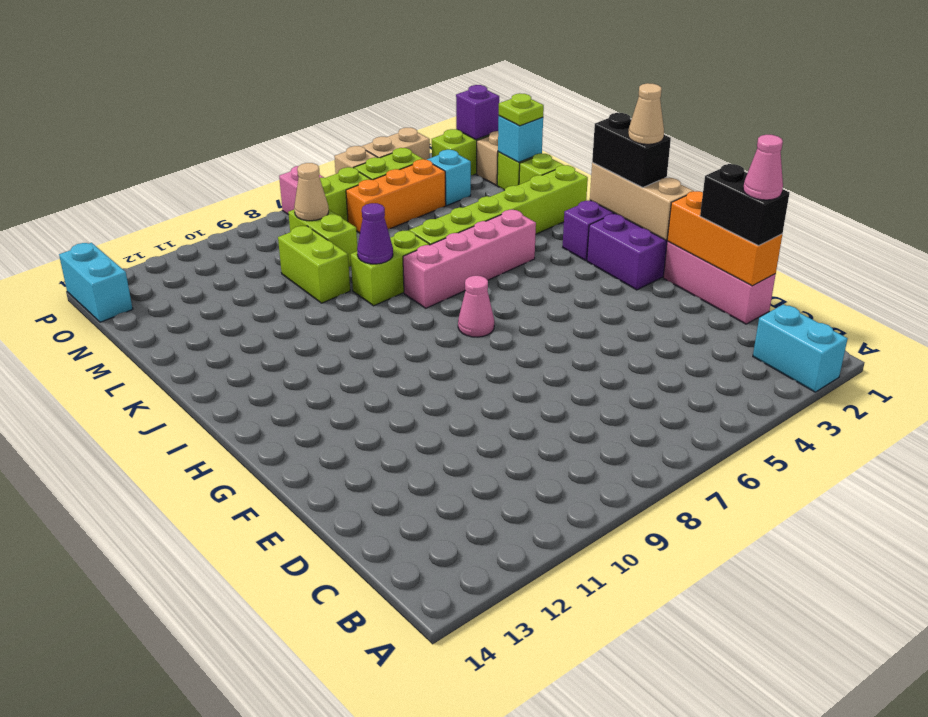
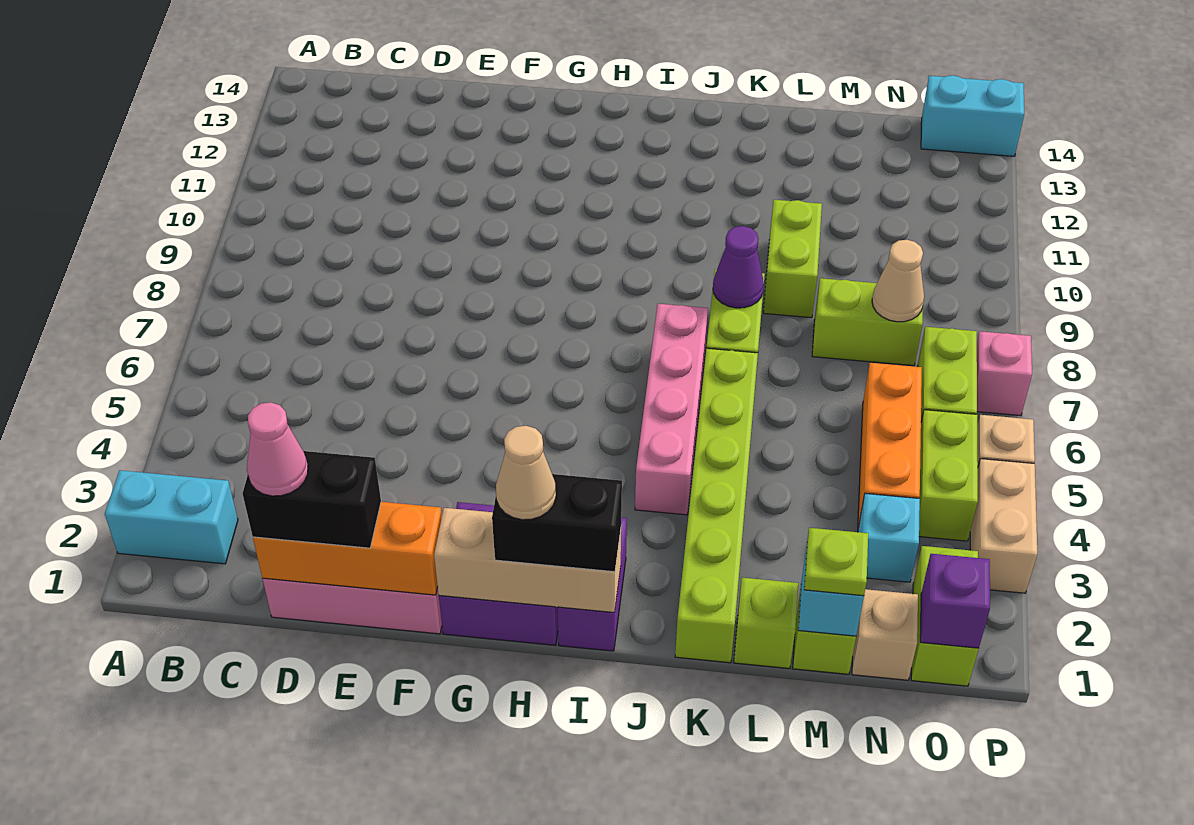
pink 1x1 cone [458,276,494,337] -> none
lime 1x2 brick [278,226,350,303] -> lime 1x2 brick turned to [763,200,822,318]

